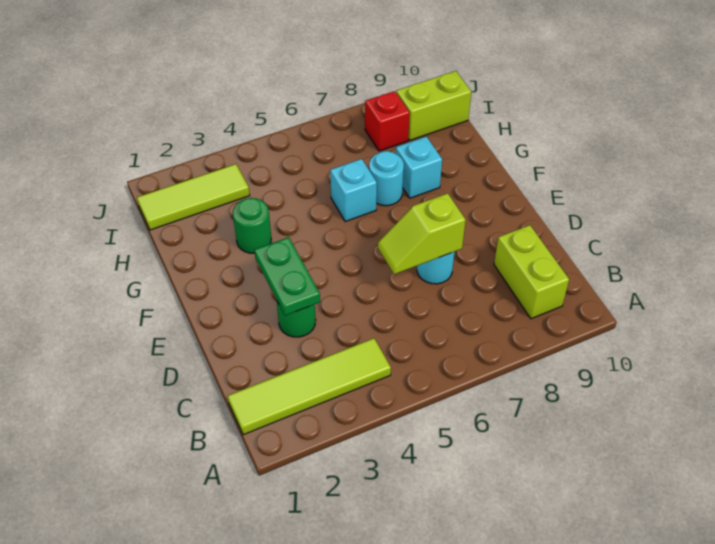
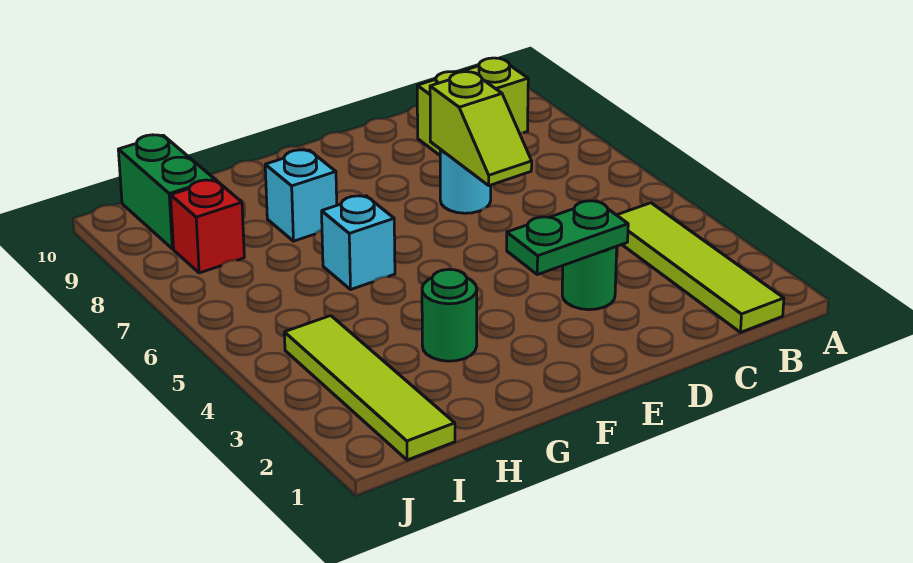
cyan 1x1 round brick [369,151,404,206] -> none
lime 1x3 tile [137,164,250,230] -> lime 1x4 tile [284,316,455,460]
lime 1x2 brick [396,71,471,140] -> green 1x2 brick [118,135,215,249]

